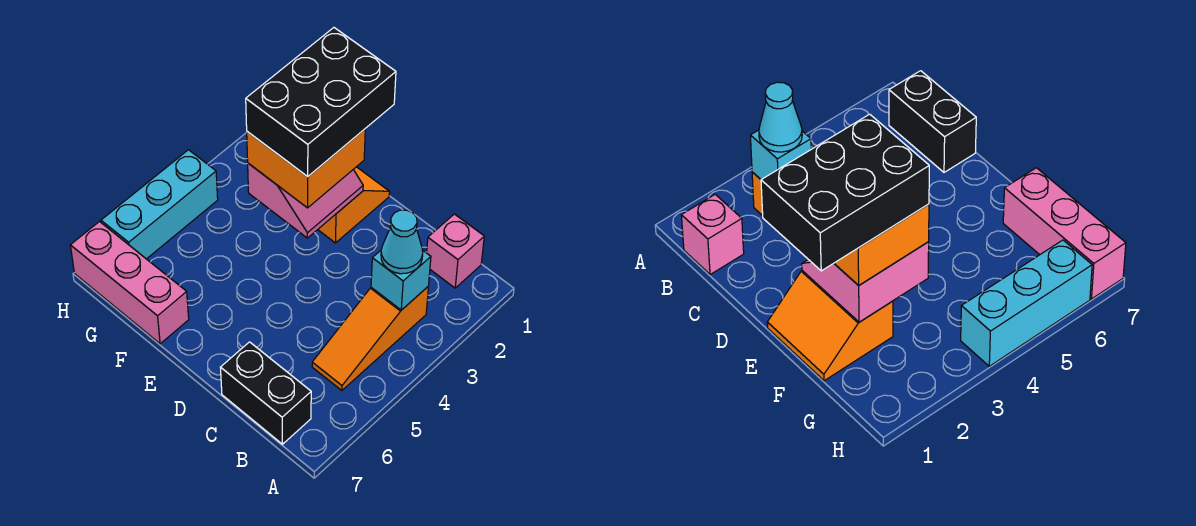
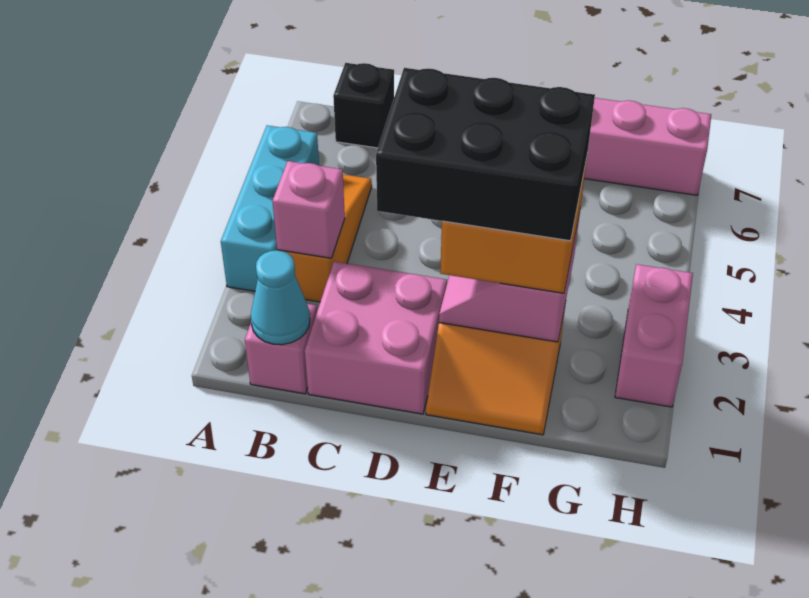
cyan 1x1 brick [371,250,431,310] -> pink 1x1 brick [272,161,345,258]
cyan 1x1 cone [381,210,423,274] -> cyan 1x1 cone moved to [251,250,310,345]
black 1x2 brick [220,342,311,444] -> black 1x1 brick [333,63,394,148]
none -> pink 2x2 brick [305,262,447,414]
black 2x3 brick [246,28,396,177] -> black 2x3 brick turned to [376,68,595,241]
none -> pink 1x2 brick [615,264,693,407]
cyan 1x3 brick [101,150,218,259] -> cyan 1x3 brick moved to [221,125,319,291]

